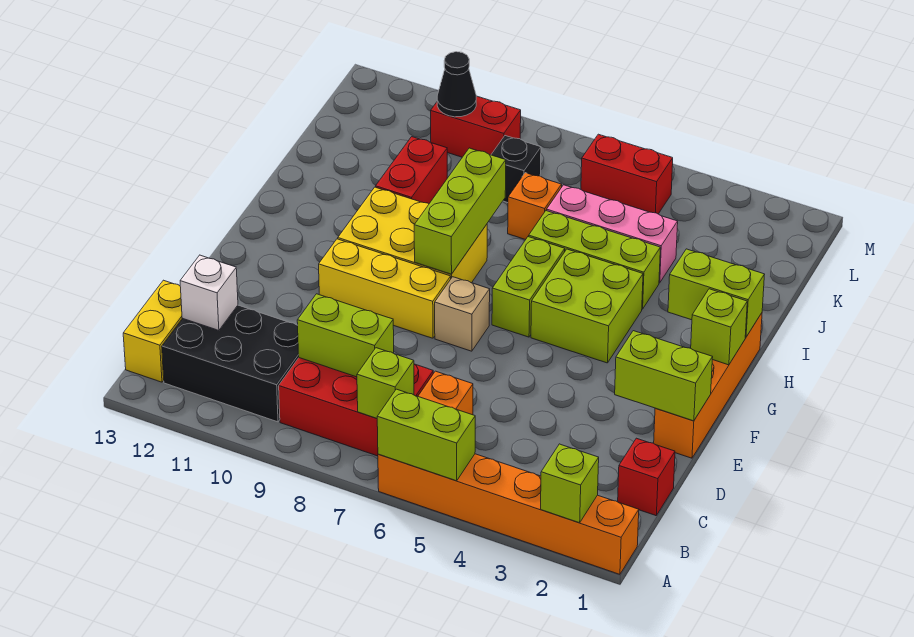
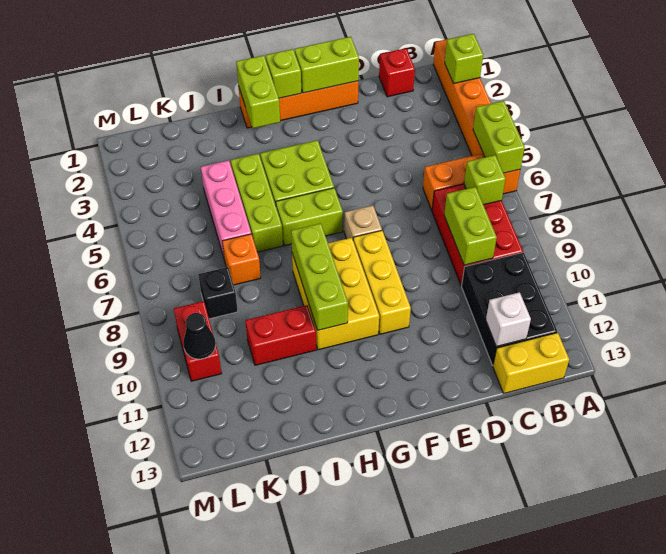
lime 1x2 brick [615,331,713,421] -> lime 1x2 brick turned to [295,37,359,93]
lime 1x3 brick [414,148,506,274] -> lime 1x3 brick turned to [291,223,348,330]
red 1x2 brick [581,134,673,214] -> none

